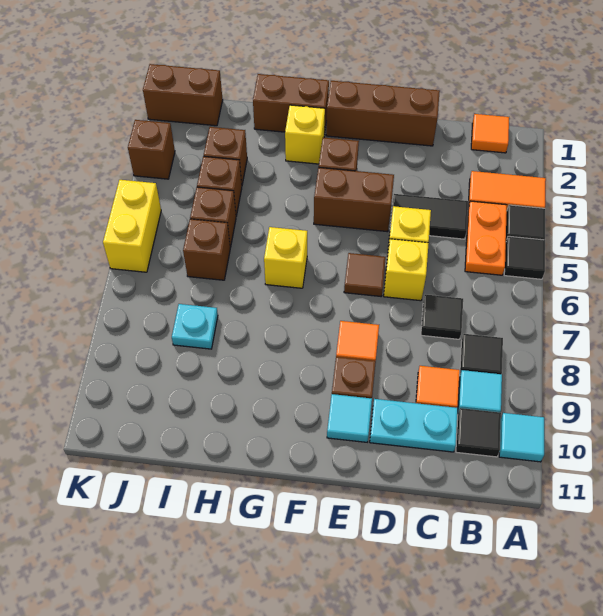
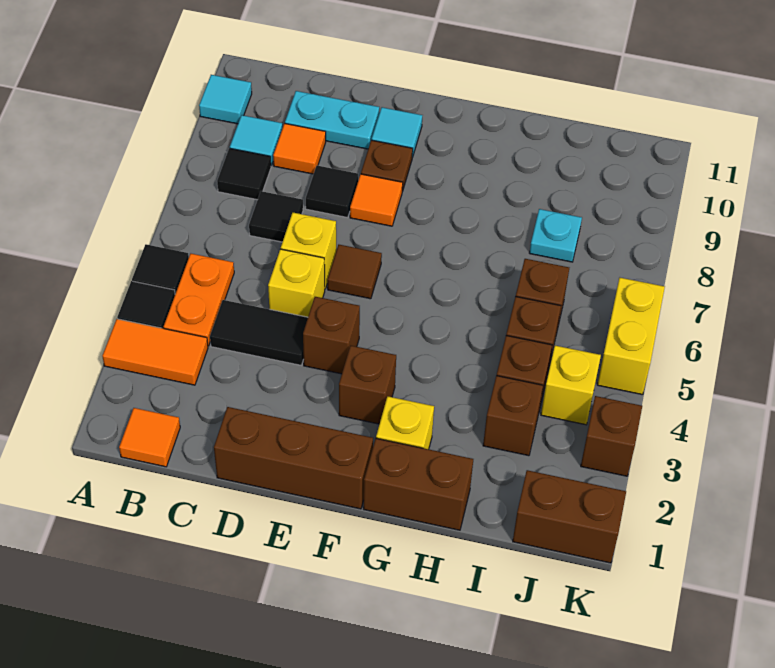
black 1x1 tile [456,408,501,457] -> black 1x1 tile moved to [306,166,358,218]
brown 1x2 brick [314,167,394,232] -> brown 1x1 brick [303,297,360,374]
yellow 1x1 brick [264,227,307,288] -> yellow 1x1 brick moved to [541,346,601,425]

